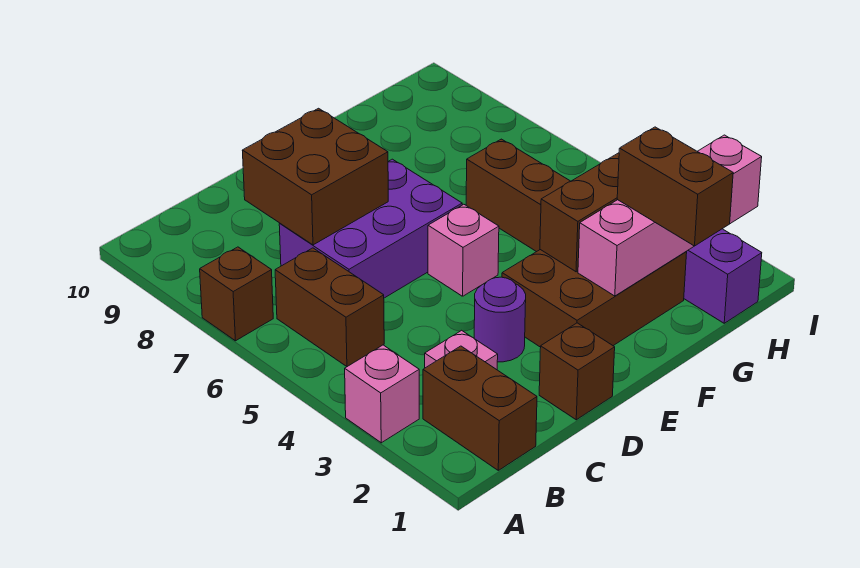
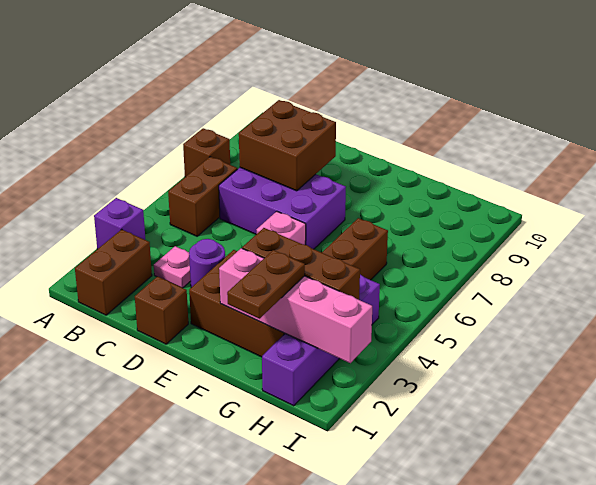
pink 1x1 brick [345,345,419,443] -> purple 1x1 brick [94,198,145,249]
brown 1x2 brick [617,127,733,246] -> brown 1x2 plate [227,250,305,319]

